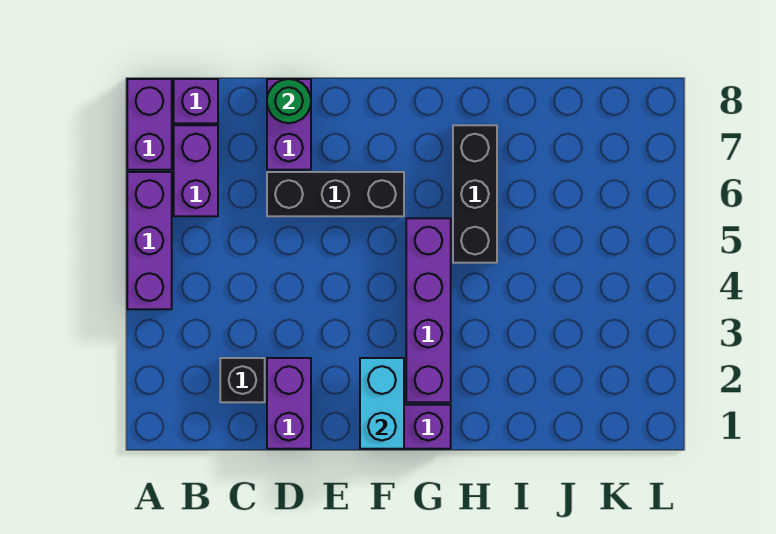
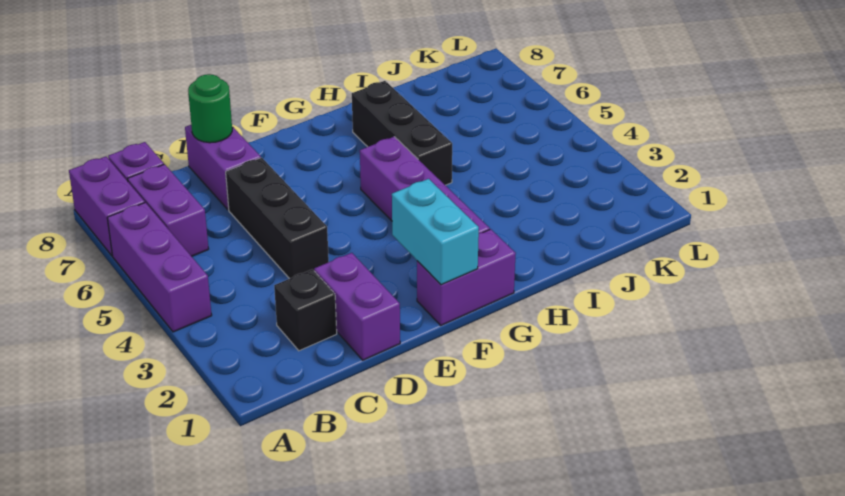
black 1x3 brick [267,172,404,216] -> black 1x3 brick turned to [226,158,329,279]

